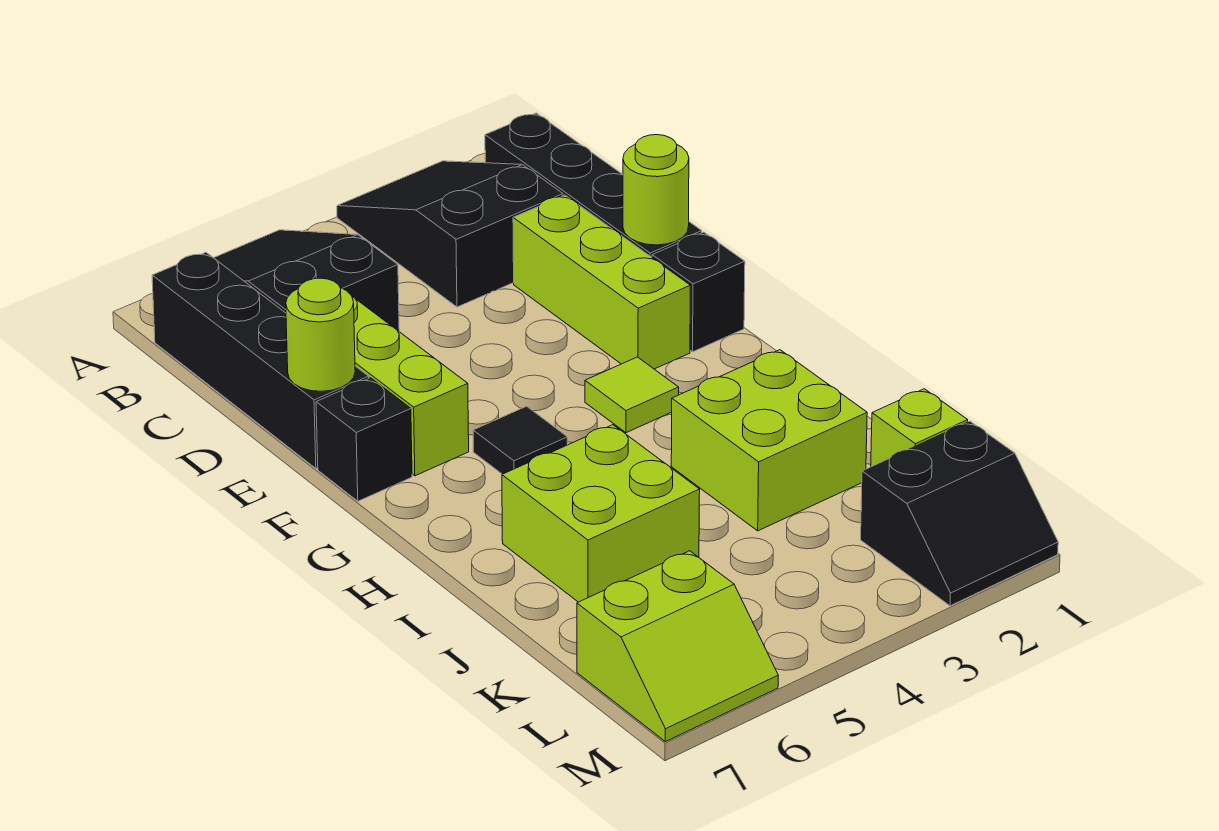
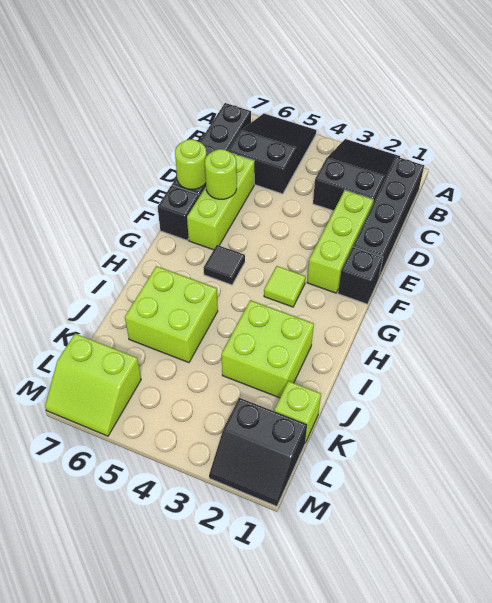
lime 1x1 round brick [623,135,689,245] -> lime 1x1 round brick moved to [205,149,237,199]

